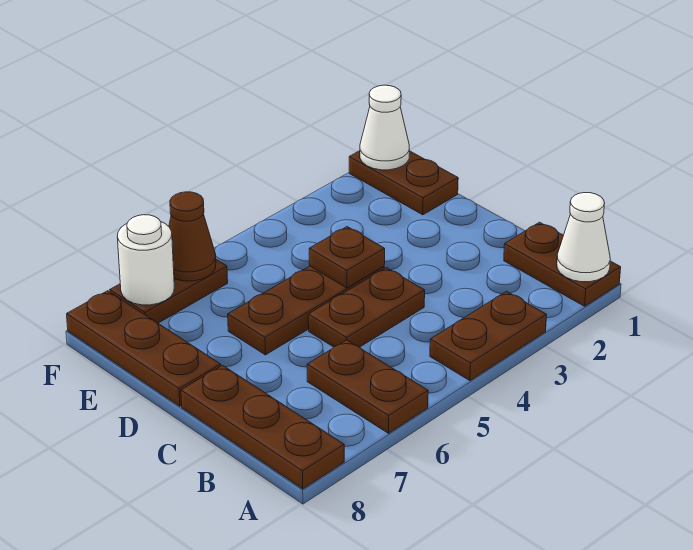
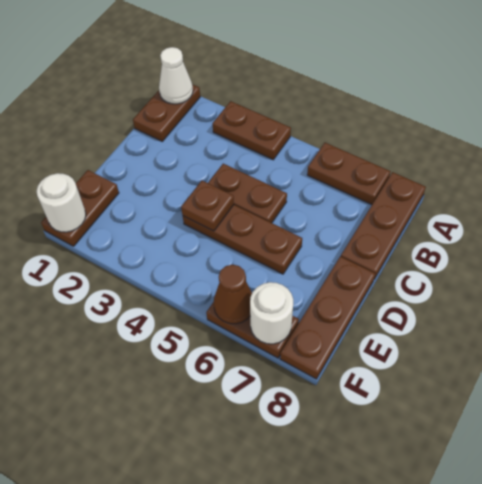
brown 1x2 plate [307,340,428,433] -> brown 1x2 plate turned to [307,143,391,205]
white 1x1 cone [360,85,409,170] -> white 1x1 round brick [37,173,86,232]

